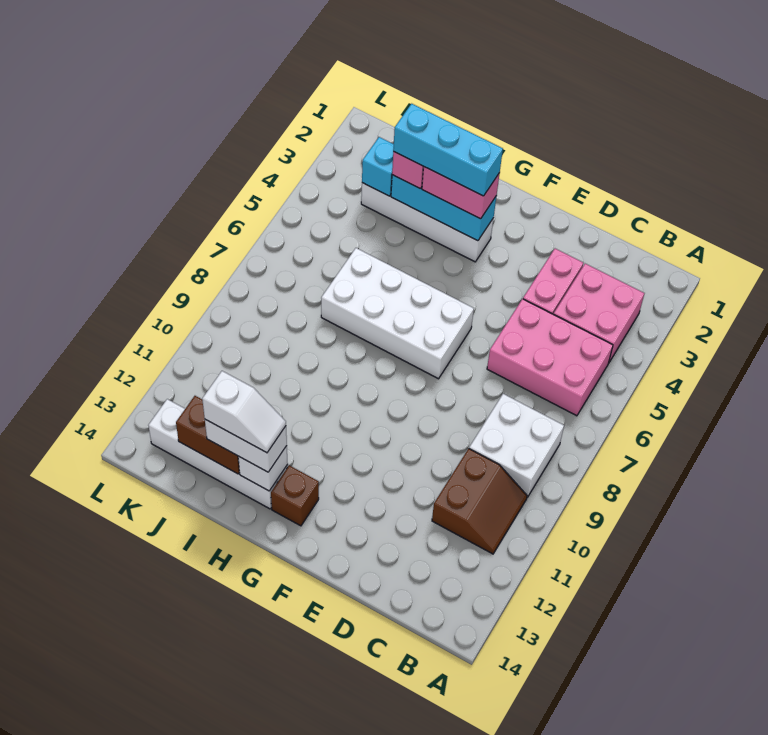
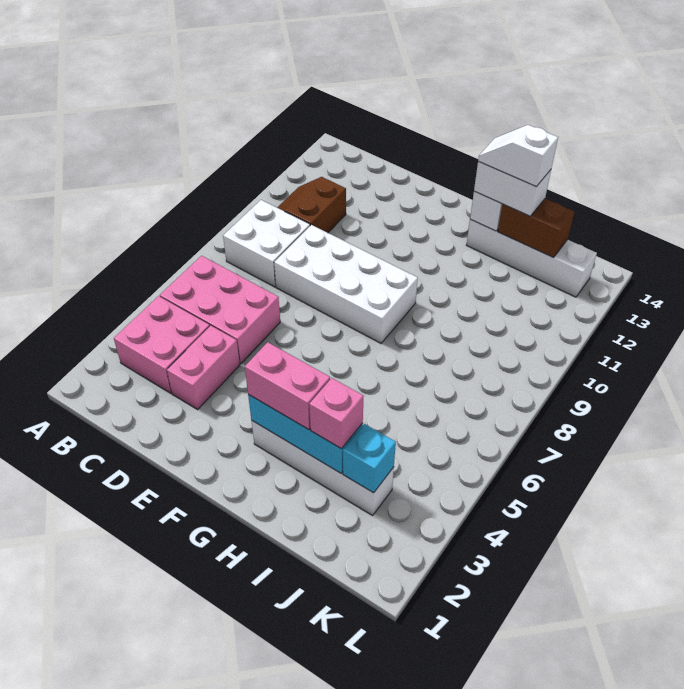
white 2x4 brick [321,248,474,379] -> white 2x4 brick moved to [274,225,418,343]
cyan 1x3 brick [393,104,503,196] -> none
brown 1x1 brick [271,465,319,526] -> none

